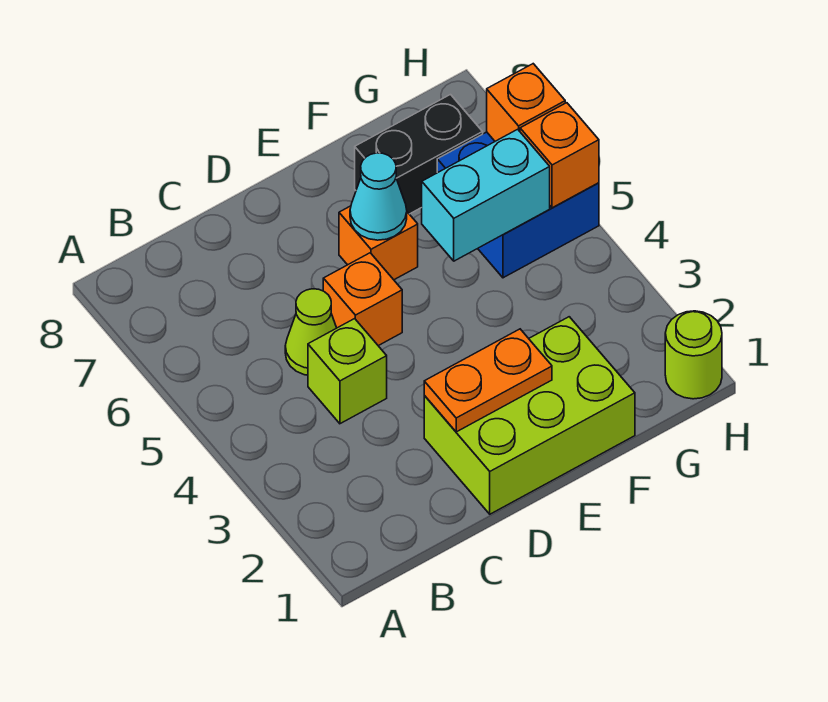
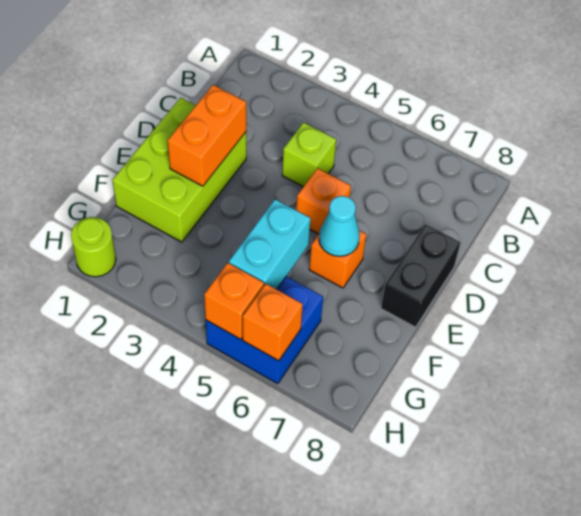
lime 1x1 cone [285,289,336,375] -> none
orange 1x2 plate [424,329,552,432] -> orange 1x2 brick [168,85,246,186]
black 1x2 brick [355,95,483,214] -> black 1x2 brick moved to [381,224,461,327]

